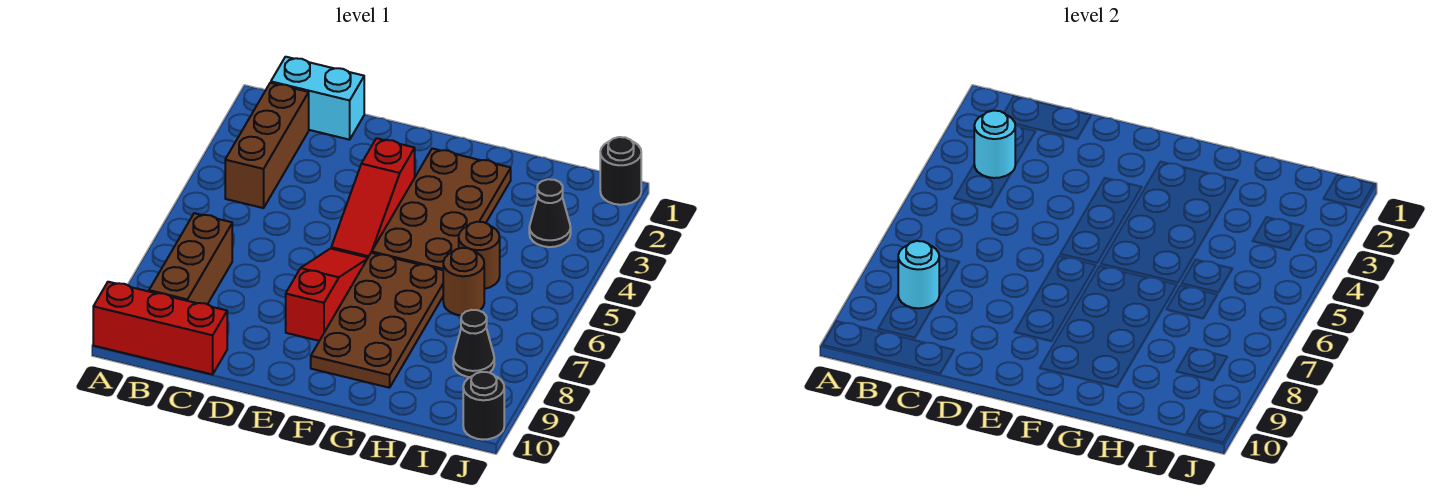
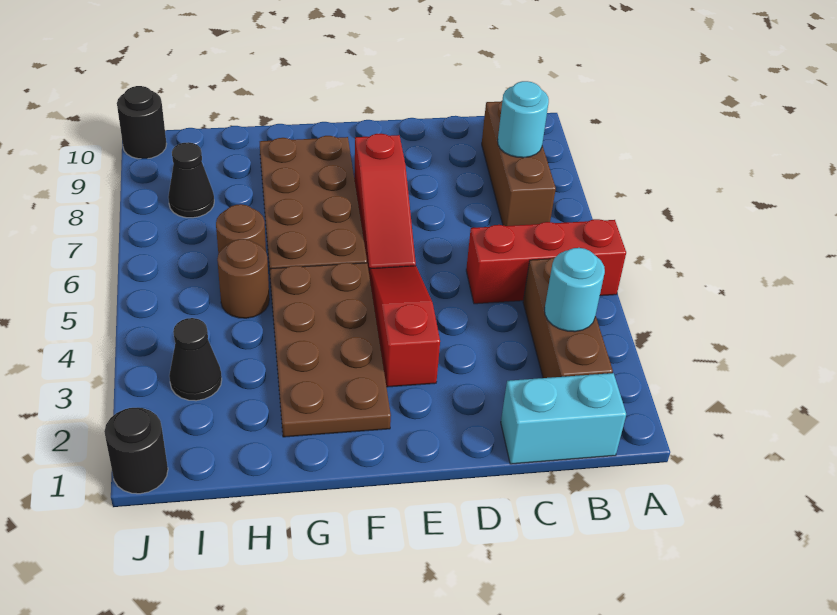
red 1x3 brick [93,282,227,374] -> red 1x3 brick moved to [466,219,626,304]

